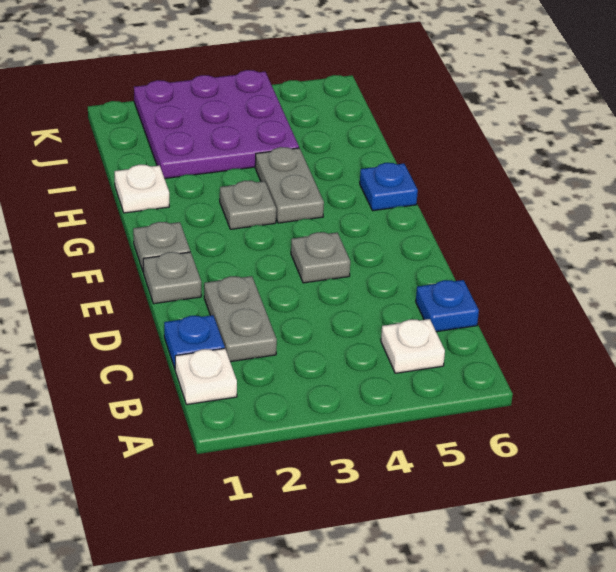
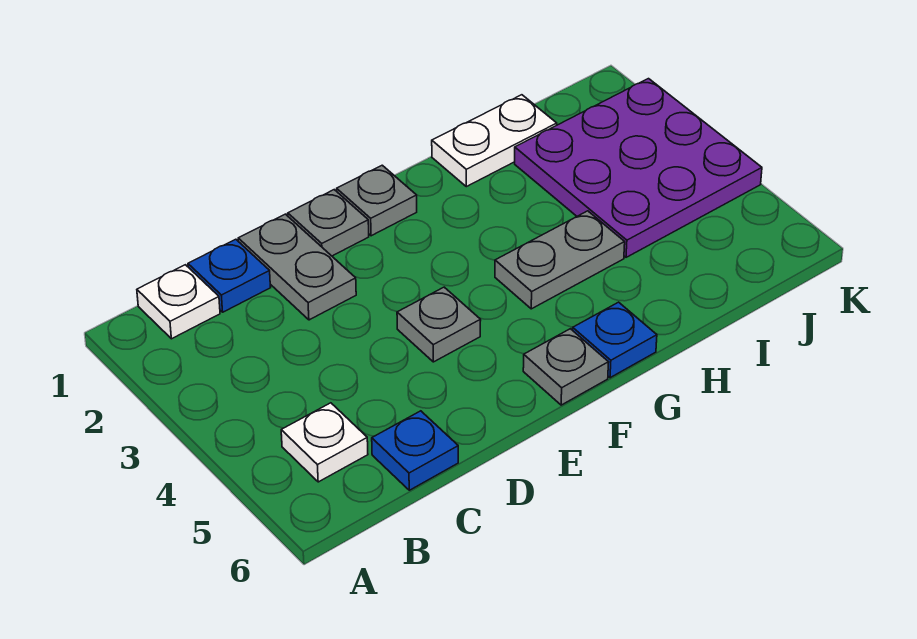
grey 1x2 plate [204,276,277,362] -> grey 1x2 plate turned to [238,214,356,320]
grey 1x1 plate [220,181,276,229] -> grey 1x1 plate moved to [523,329,609,405]
white 1x1 plate [114,165,169,213] -> white 1x2 plate [432,95,557,187]

